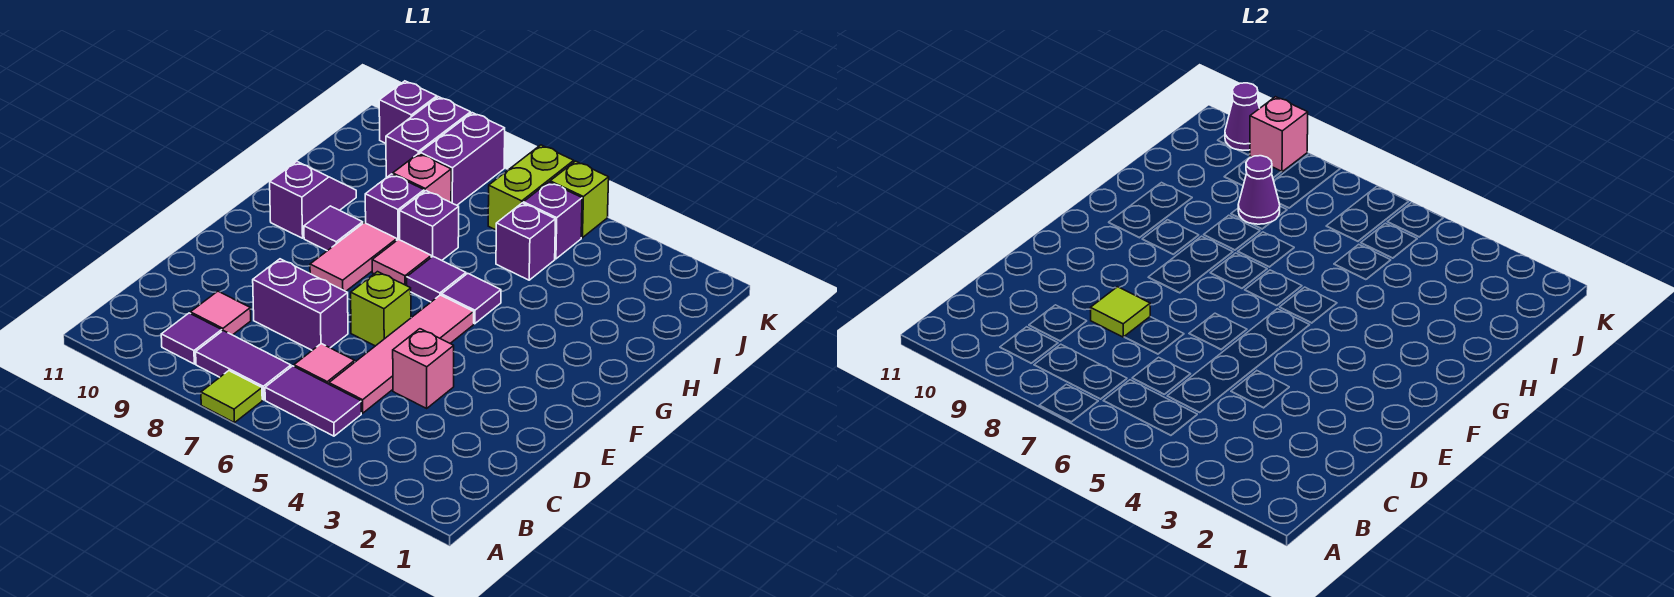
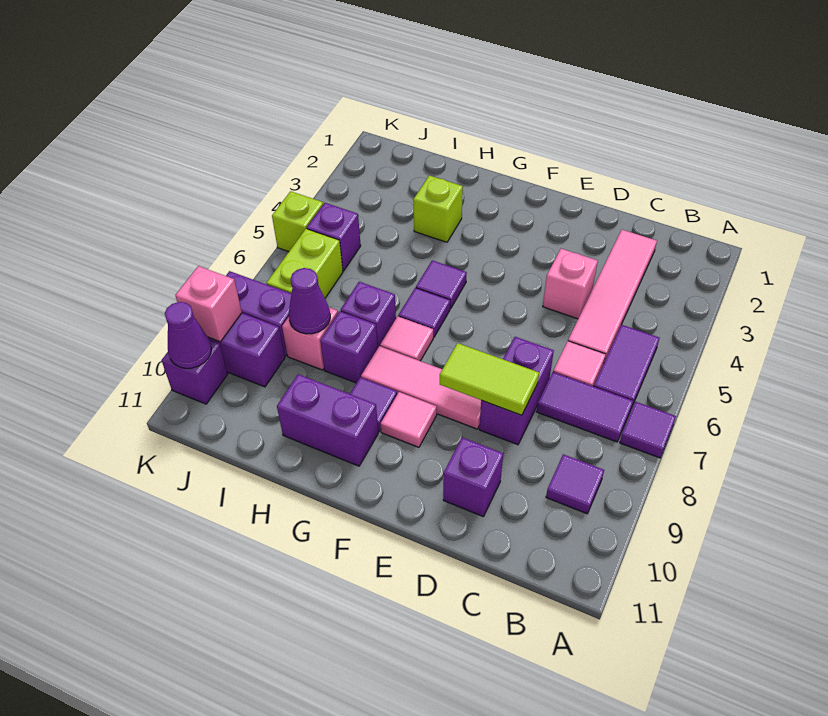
lime 1x1 tile [201,371,262,423] -> purple 1x1 tile [620,402,676,458]
purple 1x2 tile [196,331,291,400] -> purple 1x2 tile turned to [536,372,633,442]
pink 1x4 tile [329,295,474,413] -> pink 1x4 tile turned to [568,230,657,362]
pink 1x1 tile [190,291,251,335] -> pink 1x1 tile moved to [381,392,437,447]
lime 1x1 tile [1090,287,1150,337] -> lime 1x2 tile [440,343,539,415]
lime 1x1 brick [351,272,411,346] -> lime 1x1 brick moved to [413,175,463,242]
pink 1x2 tile [310,223,397,291] -> pink 1x3 tile [361,346,482,429]
purple 1x2 slope [270,161,356,238] -> purple 1x2 brick [277,374,378,466]
purple 1x1 brick [496,203,556,280] -> purple 1x1 brick moved to [443,438,503,517]
lime 1x2 brick [488,145,574,230] -> lime 1x2 brick turned to [266,229,343,298]

